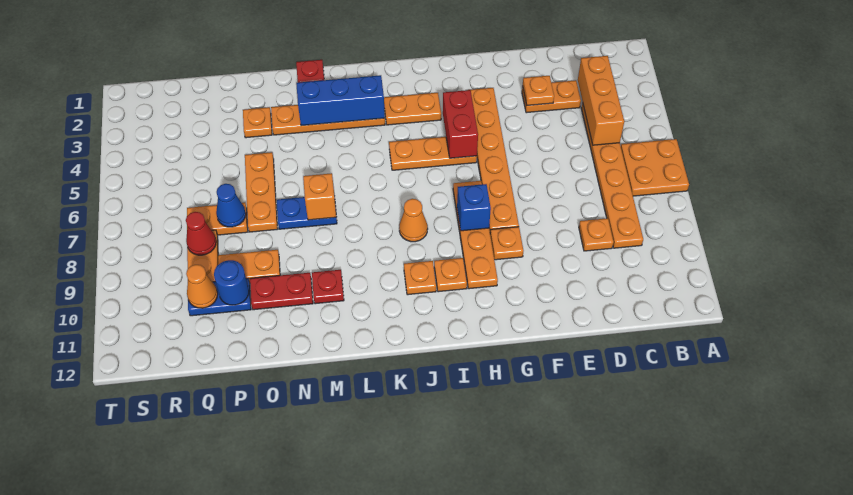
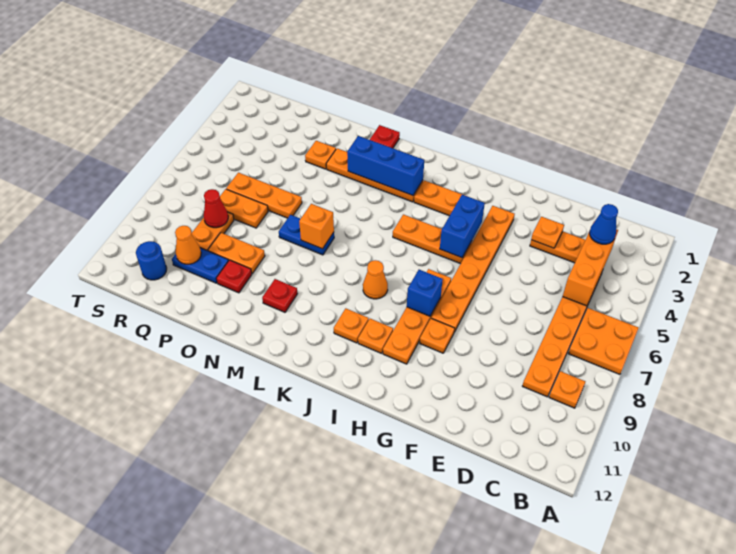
orange 1x1 plate [579,218,614,251] -> orange 1x1 plate moved to [549,371,585,408]
red 1x2 brick [443,90,478,158] -> blue 1x2 brick [440,195,485,258]
red 1x2 plate [250,273,313,310] -> red 1x1 plate [216,260,252,293]
orange 1x3 plate [245,152,278,232] -> orange 1x3 plate turned to [226,173,302,218]
blue 1x1 cone [216,184,246,227] -> blue 1x1 cone moved to [590,204,618,244]
blue 1x1 round brick [214,260,249,305] -> blue 1x1 round brick moved to [136,241,167,280]

